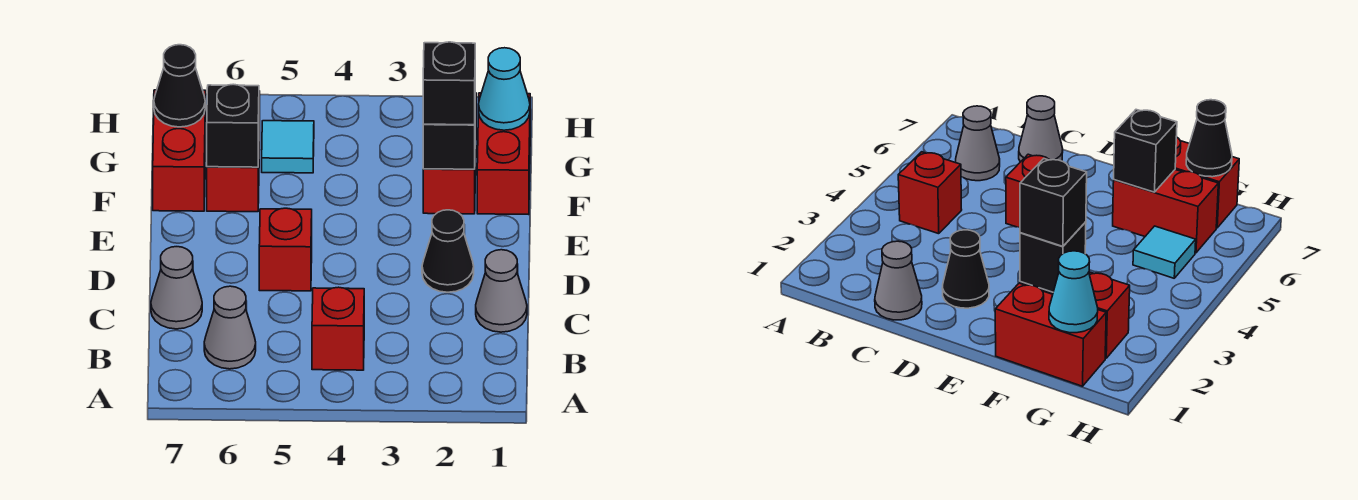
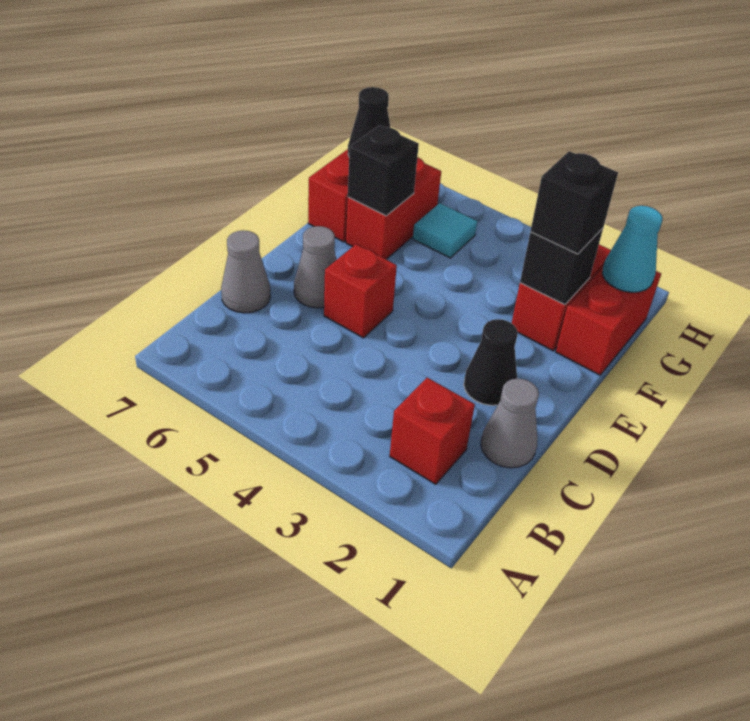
red 1x1 brick [312,287,364,370] -> red 1x1 brick moved to [390,378,475,484]
grey 1x1 cone [204,286,256,369] -> grey 1x1 cone moved to [294,226,337,308]

